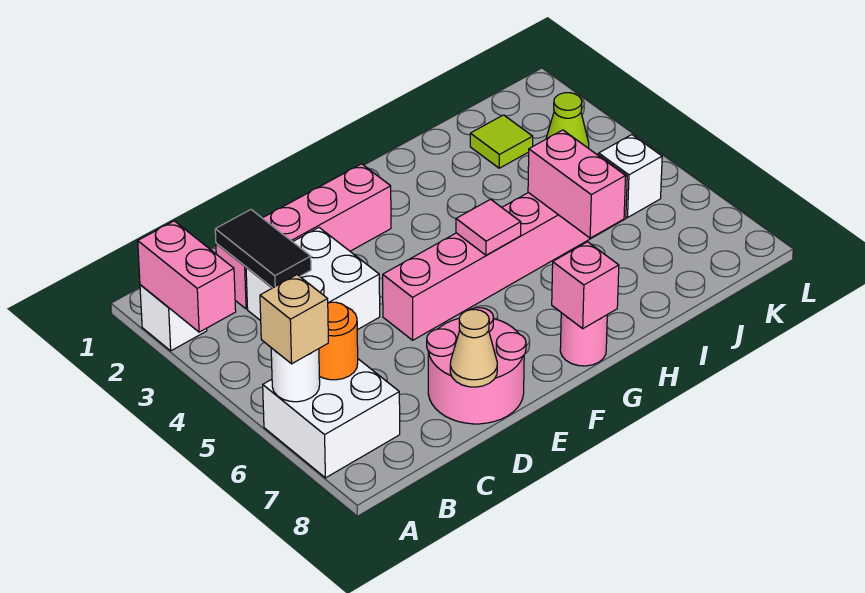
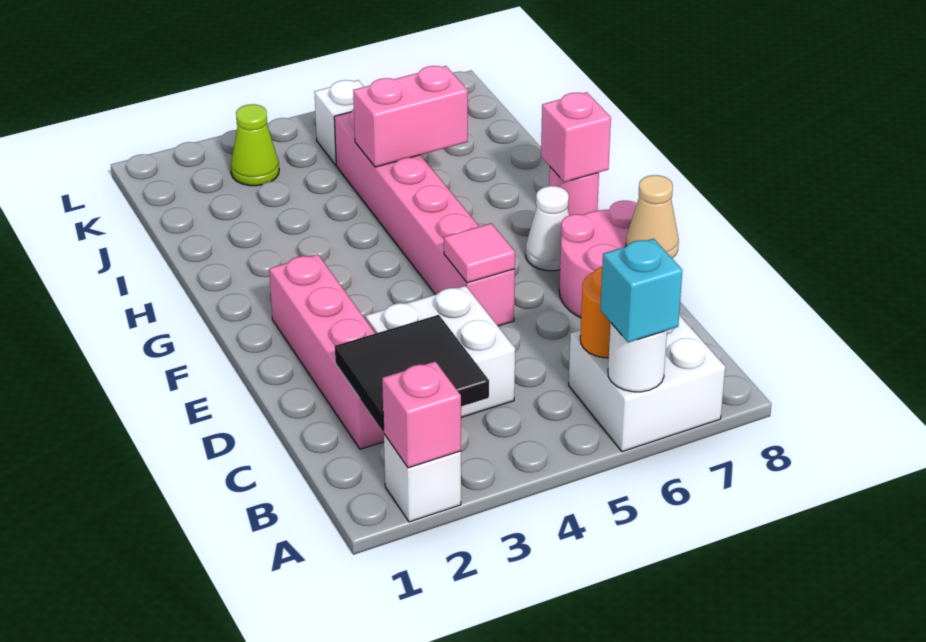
pink 1x2 brick [138,221,236,332] -> pink 1x1 brick [382,361,461,468]
tan 1x1 brick [260,275,328,364] -> cyan 1x1 brick [600,239,682,342]
black 1x2 tile [215,210,311,288] -> black 2x2 tile [335,315,489,431]
none -> white 1x1 cone [526,186,569,271]
pink 1x1 tile [456,199,521,255] -> pink 1x1 tile moved to [444,223,515,283]
lime 1x1 tile [470,115,533,168] -> none

